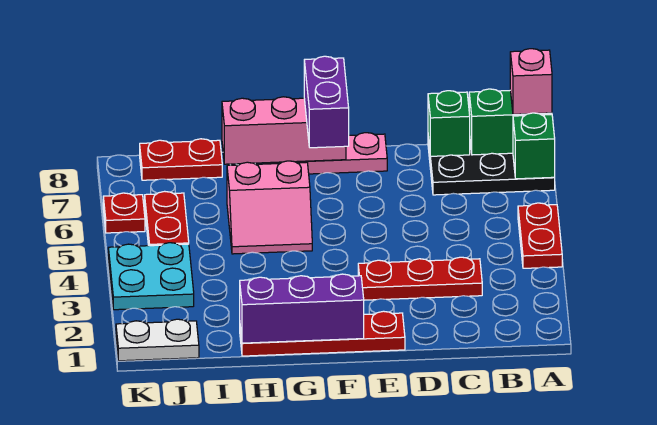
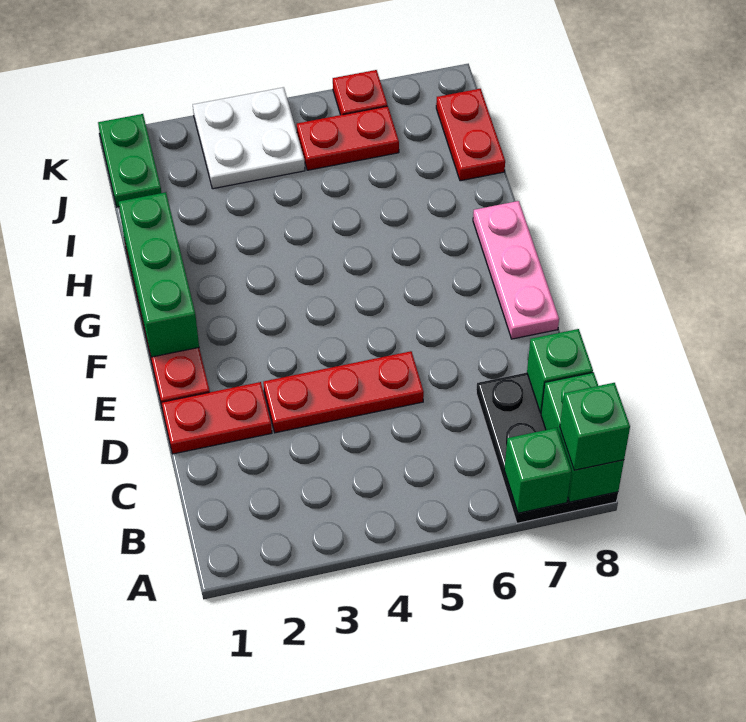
red 1x2 plate [518,203,562,268] -> red 1x2 plate moved to [161,382,272,454]
pink 1x1 brick [510,49,552,114] -> green 1x1 brick [560,383,630,470]
red 1x3 plate [358,257,482,300] -> red 1x3 plate turned to [263,351,424,433]
purple 1x3 brick [240,274,364,343] -> green 1x3 brick [119,192,199,357]
purple 1x2 brick [304,56,349,148] -> none
pink 1x3 brick [222,97,346,164] -> none
pink 2x2 slope [227,161,312,254] -> none
white 1x2 plate [116,319,199,361] -> green 1x2 plate [98,114,161,207]
cyan 2x2 plate [108,243,194,310] -> white 2x2 plate [193,87,305,189]

